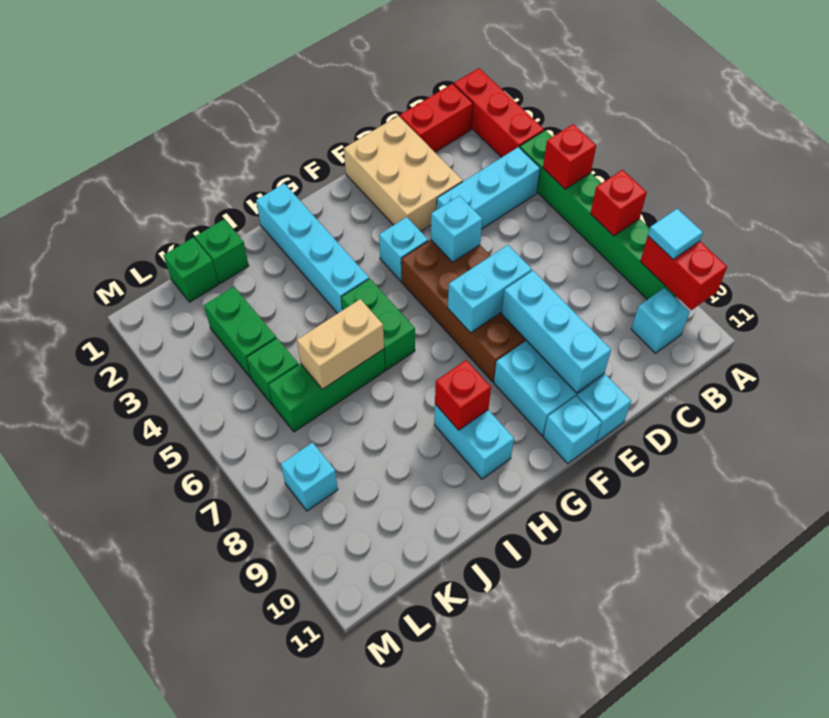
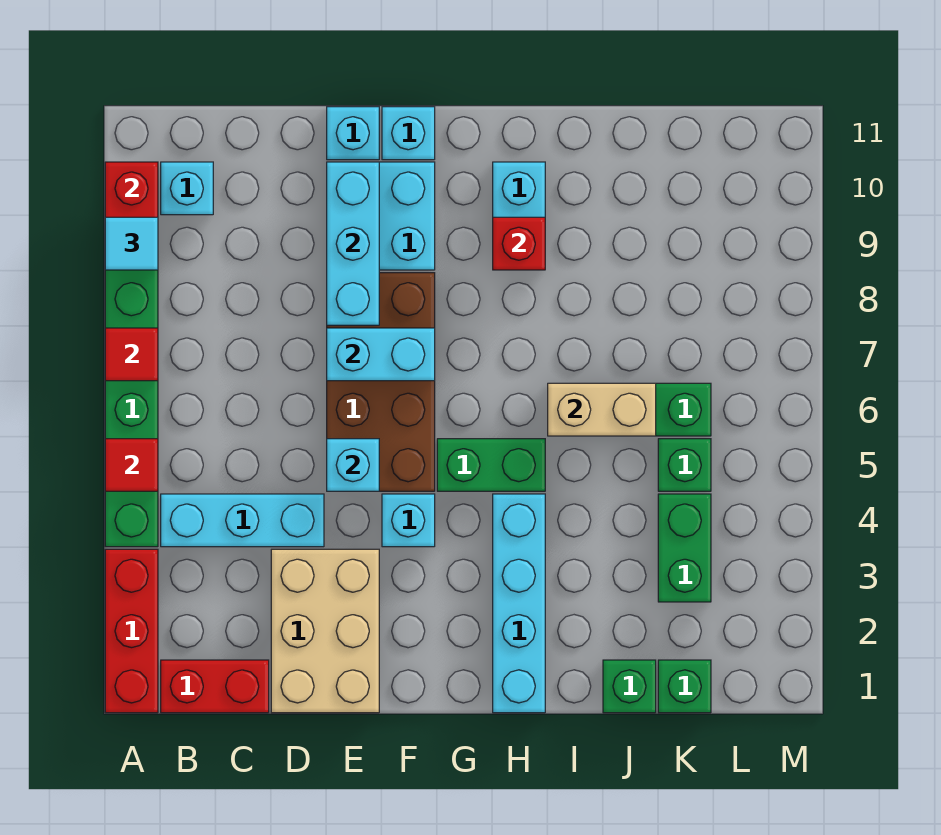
red 1x1 brick [543,124,596,189] -> red 1x1 tile [105,439,158,491]
red 1x1 brick [590,170,647,236] -> red 1x1 tile [105,328,158,381]
green 1x2 brick [341,279,415,370] -> green 1x2 brick turned to [437,439,545,491]
cyan 1x1 brick [281,443,338,511] -> none

